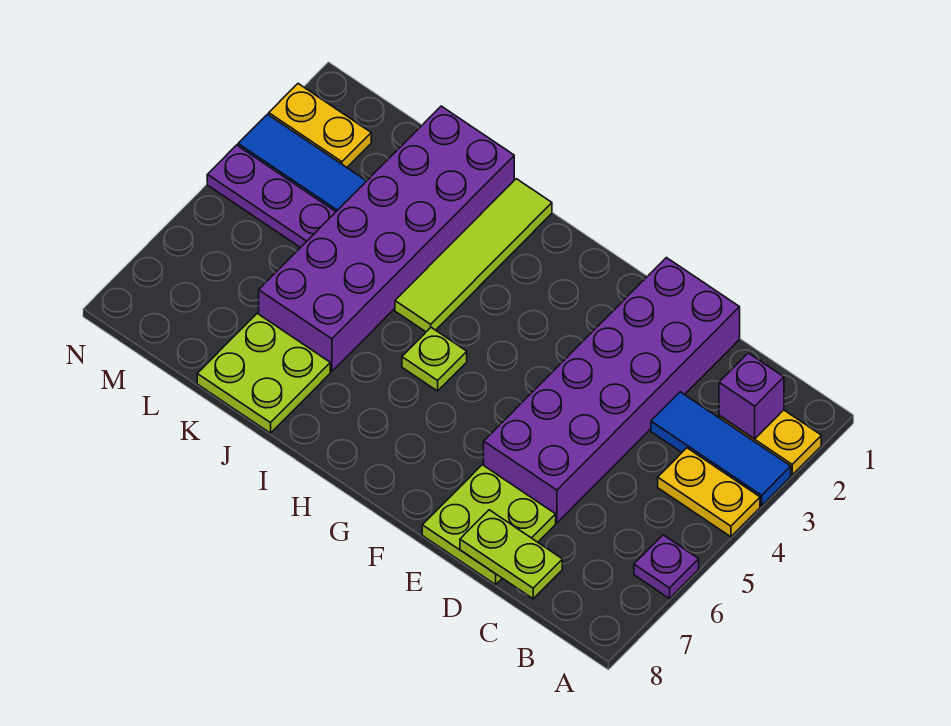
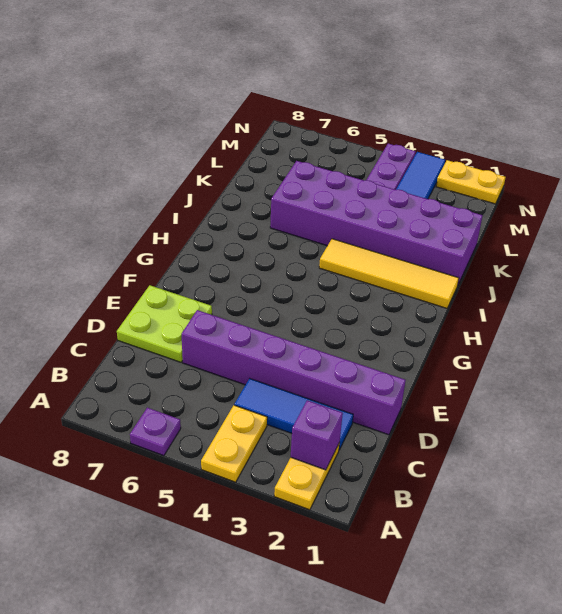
blue 1x3 tile [651,392,791,506] -> blue 1x3 tile turned to [234,378,353,450]
lime 1x2 plate [460,510,562,599] -> none
purple 2x6 brick [484,258,740,523] -> purple 1x6 brick [182,310,406,435]
lime 1x1 plate [402,327,467,391] -> none
lime 1x4 tile [395,179,552,332] -> yellow 1x4 tile [319,239,459,308]
lime 2x2 plate [197,313,330,433] -> none
yellow 1x2 plate [269,84,371,167] -> yellow 1x2 plate turned to [436,160,506,204]

